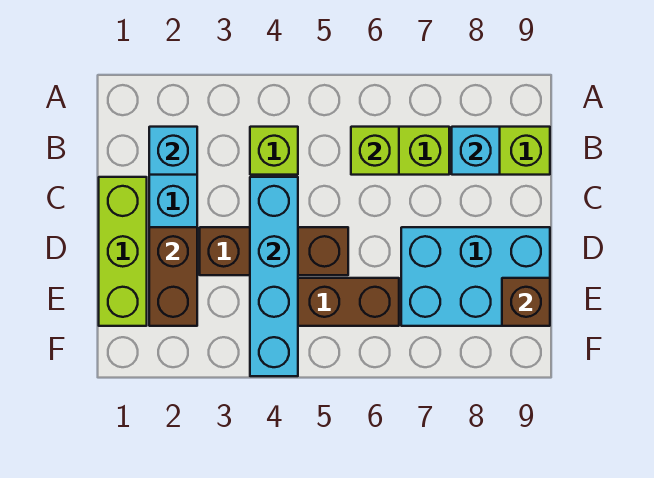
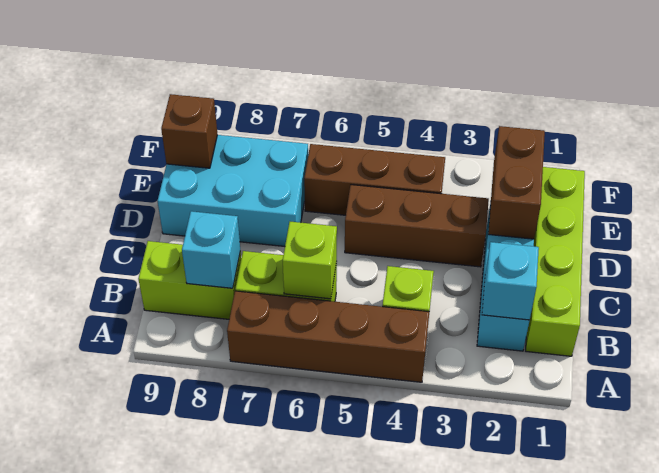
none -> brown 1x4 brick [227,291,429,382]
lime 1x3 brick [99,177,147,326] -> lime 1x4 brick [526,167,585,356]
cyan 1x4 brick [250,177,298,376] -> none

